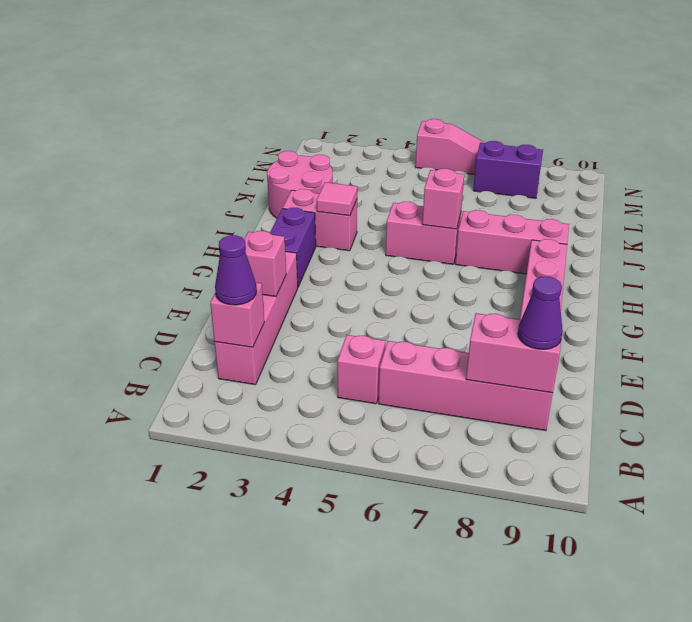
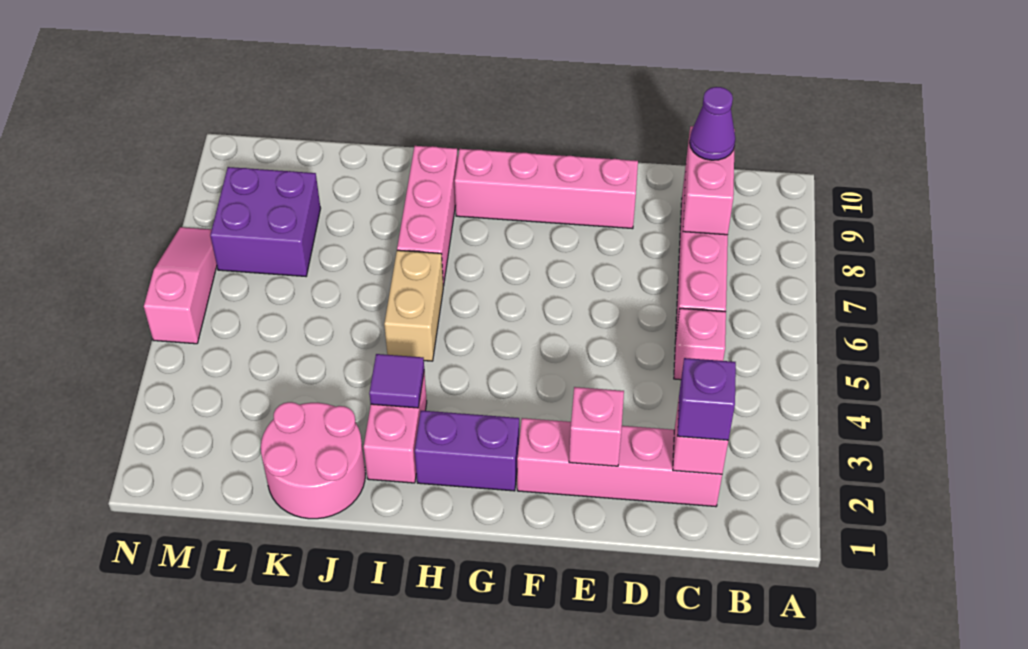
purple 1x1 cone [215,235,257,305] -> purple 1x1 brick [677,358,736,440]
pink 1x1 tile [317,182,357,216] -> purple 1x1 tile [369,354,424,408]
pink 1x2 brick [386,202,461,264] -> tan 1x2 brick [384,250,443,361]
pink 1x1 brick [422,169,464,229] -> none
purple 1x2 brick [473,141,543,198] -> purple 2x2 brick [210,167,321,276]

